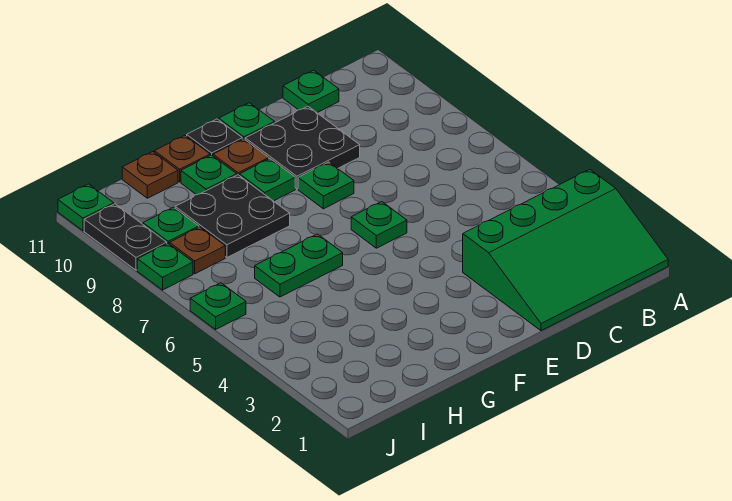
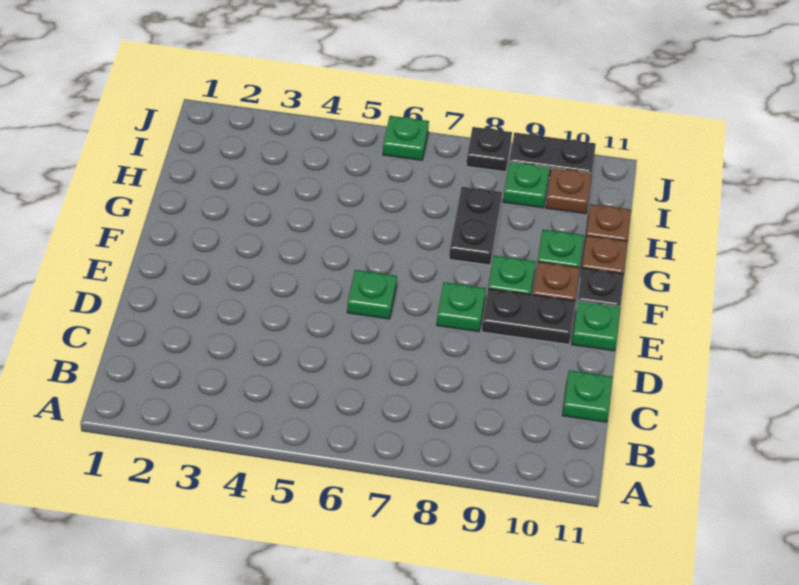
green 3x4 slope [463,170,668,331] -> none
black 2x2 plate [245,106,360,189] -> black 1x2 plate [482,289,575,344]
green 1x2 plate [255,234,343,297] -> none
black 2x2 plate [175,175,290,257] -> black 1x2 plate [449,187,502,265]
brown 1x1 plate [169,227,225,274] -> brown 1x1 plate moved to [546,168,592,214]
green 1x1 plate [137,243,193,290] -> black 1x1 plate [466,127,512,172]
green 1x1 plate [58,184,114,231] -> none

